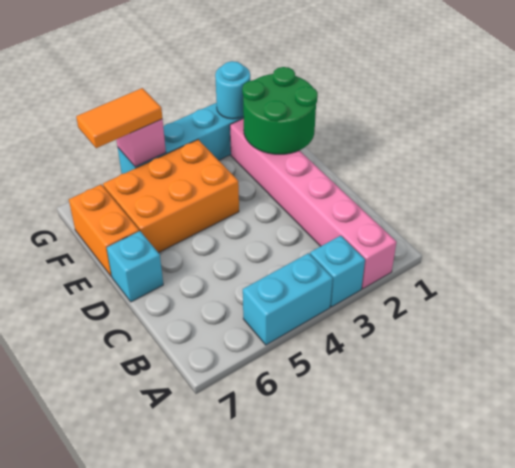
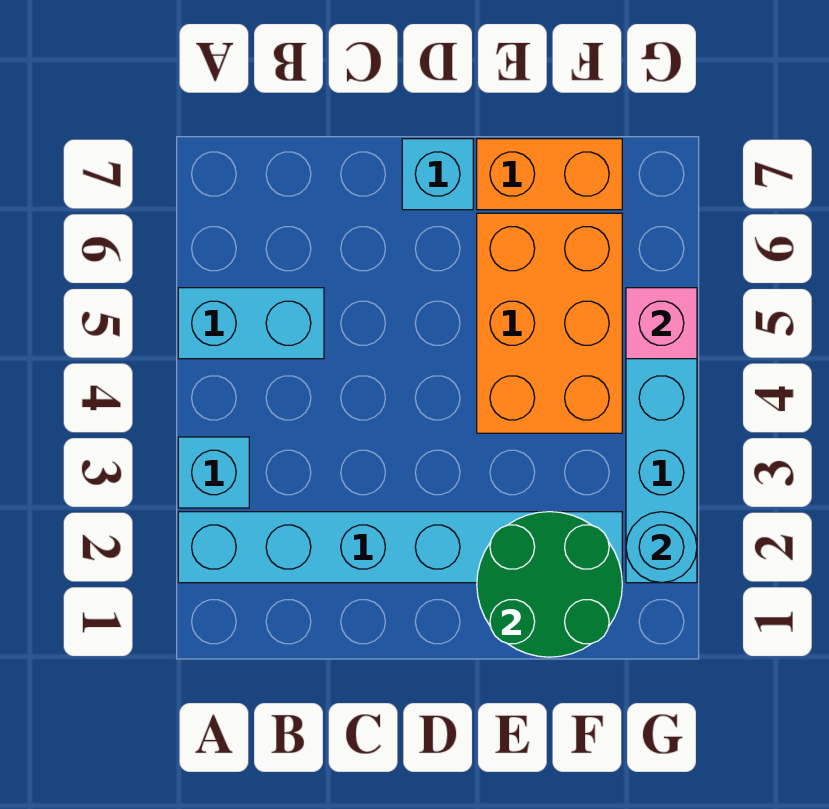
pink 1x6 brick [230,118,396,289] -> cyan 1x6 brick [178,512,622,583]
cyan 1x2 brick [243,253,333,345] -> cyan 1x2 brick turned to [178,288,324,359]
orange 1x2 tile [76,88,162,148] -> none

